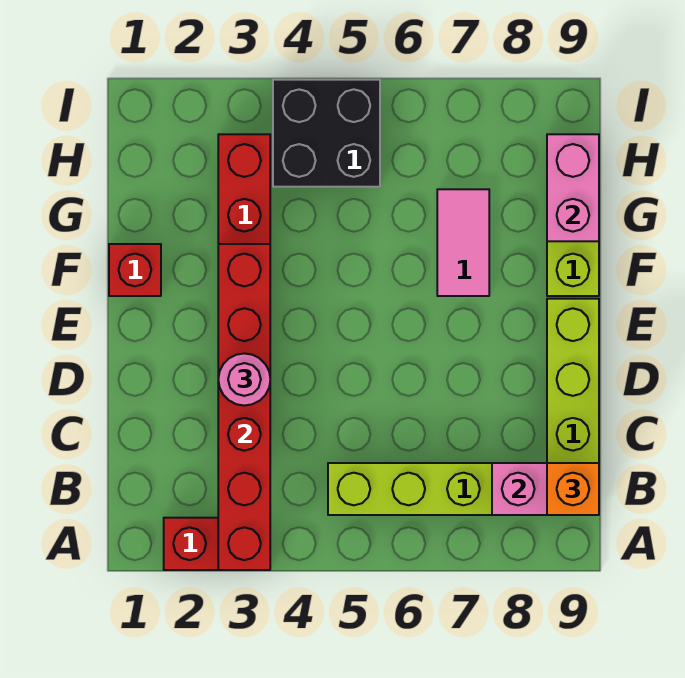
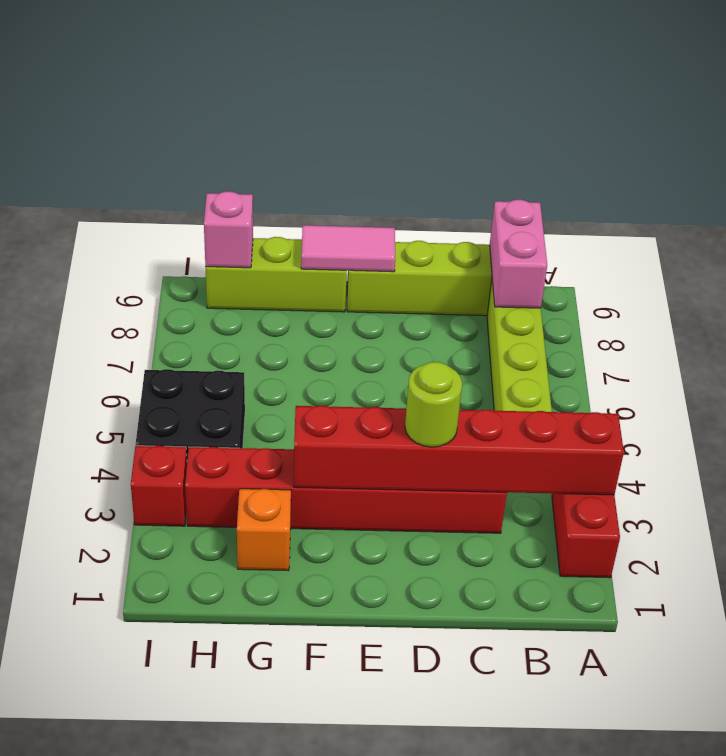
orange 1x1 brick [547,463,599,515] -> orange 1x1 brick moved to [237,489,291,571]
pink 1x1 round brick [218,353,270,406] -> lime 1x1 round brick [405,362,462,447]
red 1x1 brick [109,244,161,296] -> red 1x1 brick moved to [131,446,187,526]
pink 1x2 tile [437,189,489,296] -> pink 1x2 tile moved to [301,225,395,272]
pink 1x2 brick [547,134,599,241] -> pink 1x1 brick [204,191,253,268]

